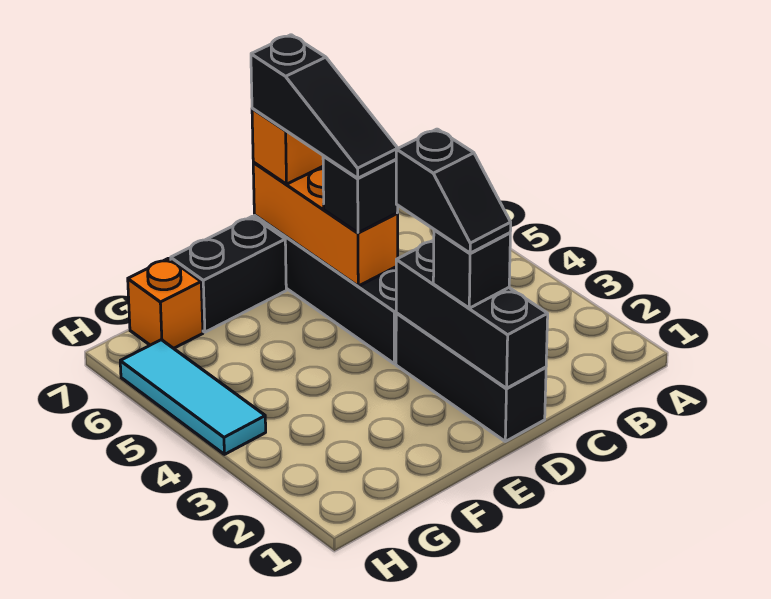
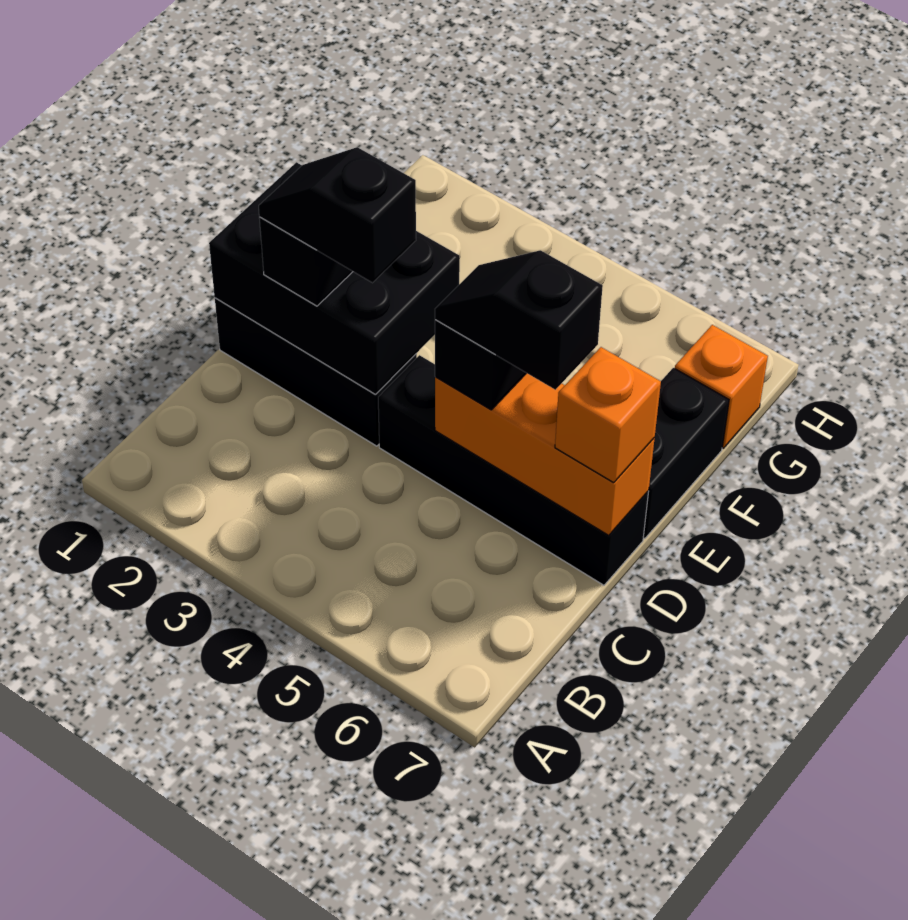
black 1x3 brick [396,240,548,388] -> black 2x3 brick [209,162,460,394]
black 1x3 slope [251,35,398,178] -> black 1x2 slope [435,250,603,390]
cyan 1x3 tile [120,340,266,454] -> none

